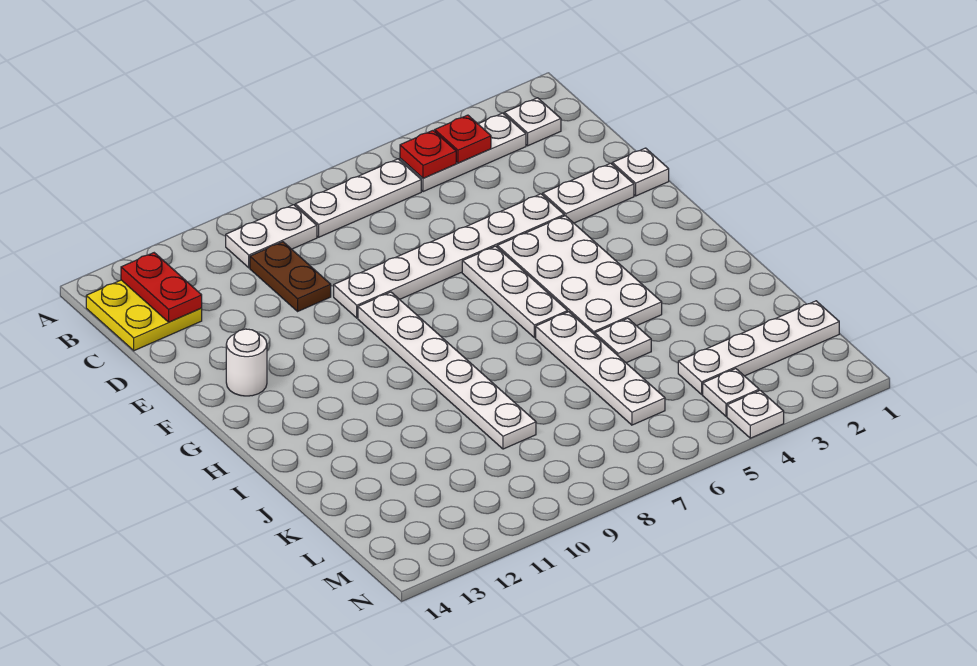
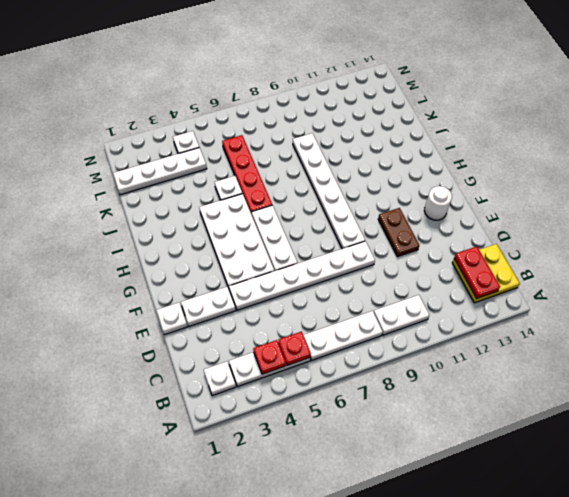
brown 1x2 plate [250,242,331,311] -> brown 1x2 plate moved to [378,208,419,257]
white 1x4 plate [536,312,665,425] -> red 1x4 plate [222,135,272,214]
white 1x1 plate [727,390,784,438] -> none

